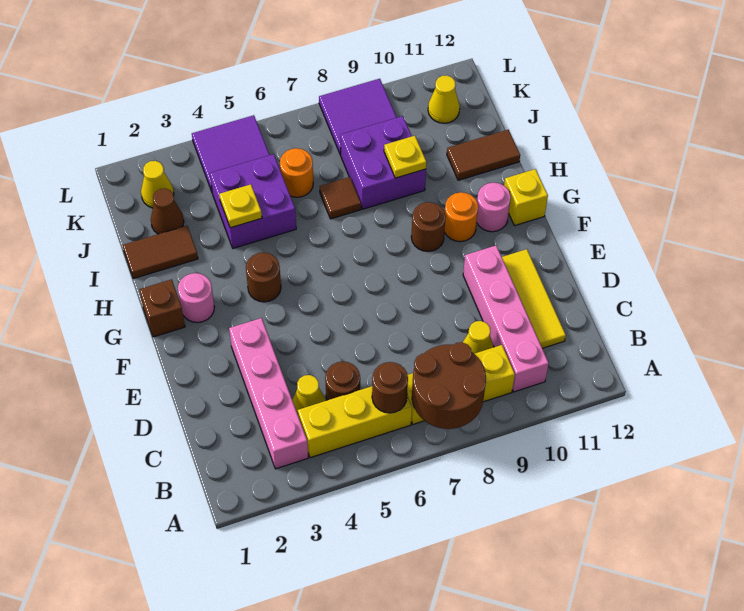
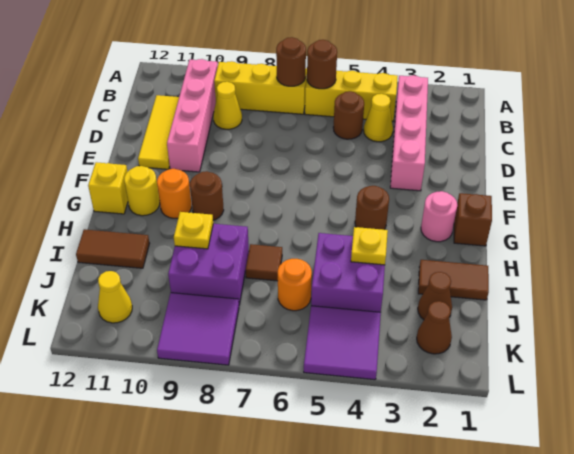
brown 2x2 round brick [412,342,486,429] -> brown 1x1 round brick [276,37,306,86]
pink 1x1 round brick [477,183,511,232] -> yellow 1x1 round brick [124,166,160,216]
yellow 1x1 cone [141,161,174,208] -> brown 1x1 cone [417,301,452,354]

